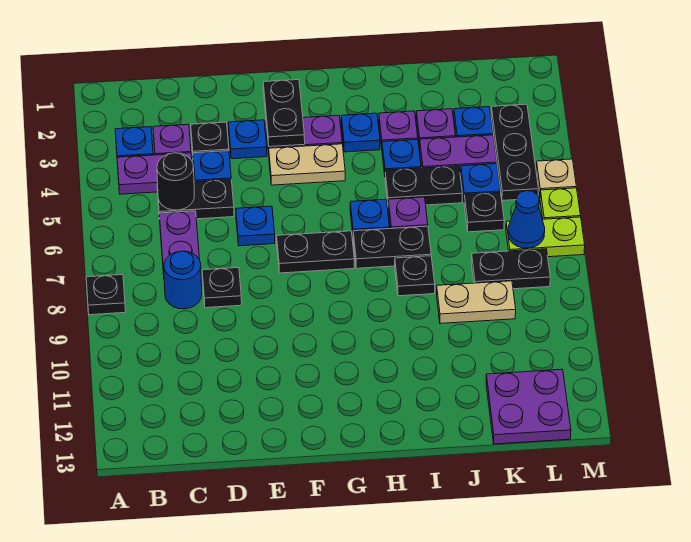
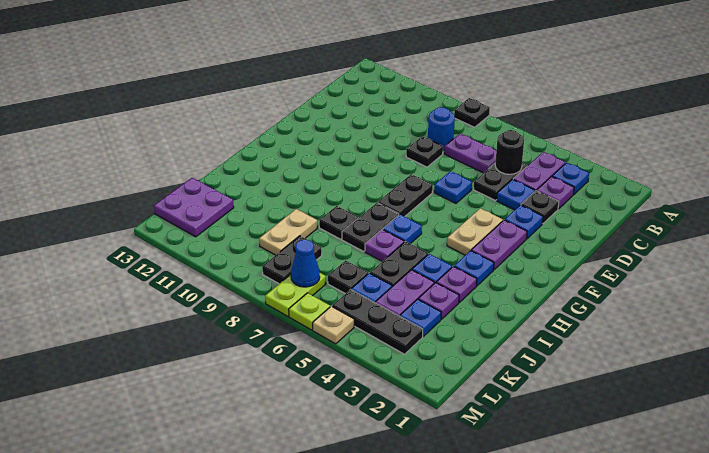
black 1x2 plate [263,80,305,147] -> none

